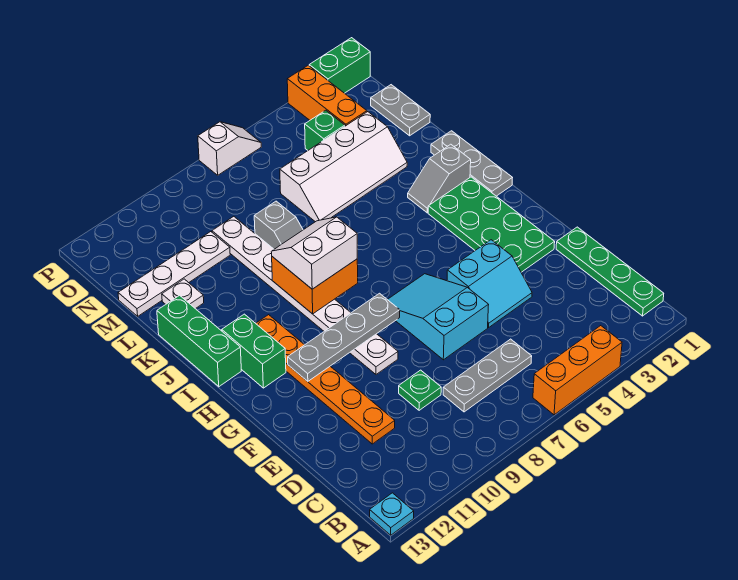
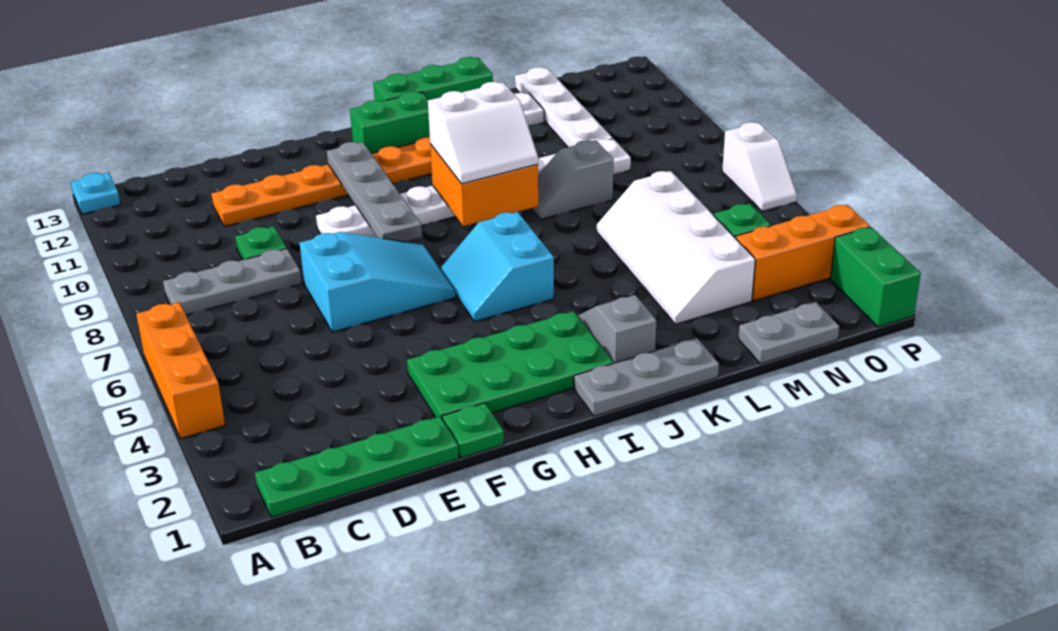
grey 1x3 plate [443,339,532,412] -> grey 1x3 plate turned to [163,249,302,315]
cyan 2x2 slope [447,240,532,328] -> cyan 2x2 slope moved to [441,212,554,321]
none -> green 1x1 plate [442,403,504,458]
white 2x2 slope [271,217,357,289] -> white 2x2 slope turned to [428,82,538,184]

